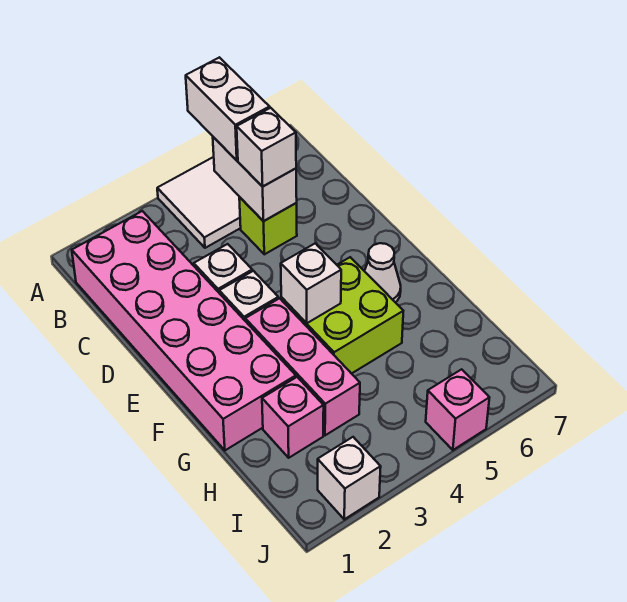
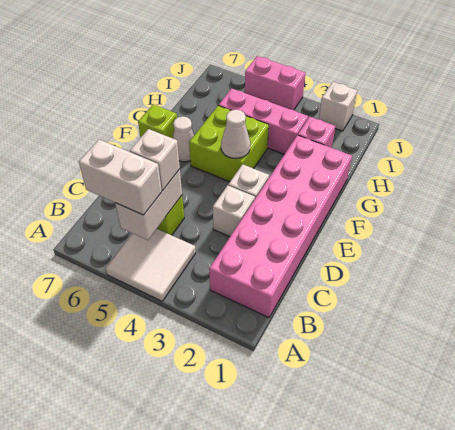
white 1x2 brick [186,57,270,160] -> white 1x2 brick turned to [79,140,162,215]
pink 1x3 brick [245,298,360,435] -> pink 1x3 brick turned to [219,88,308,154]
white 1x1 brick [281,243,341,323] -> white 1x1 cone [221,110,250,158]
none -> lime 1x1 brick [138,105,177,138]
pink 1x1 brick [426,369,489,450] -> pink 1x2 brick [245,56,305,110]

